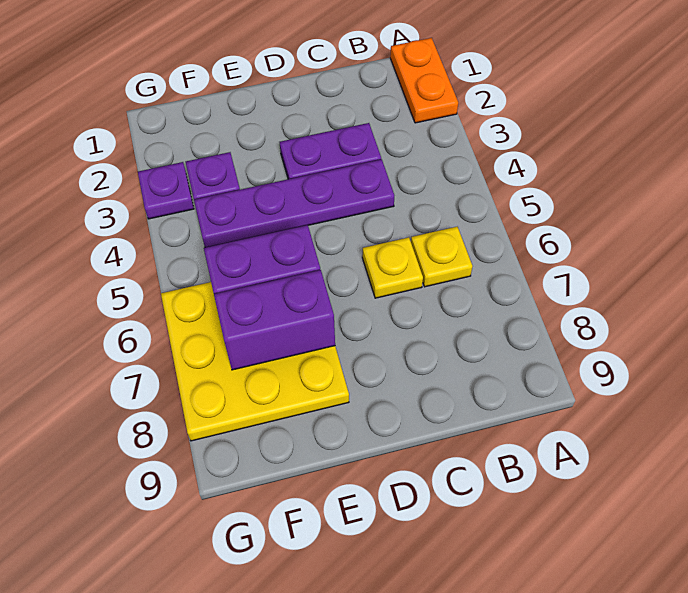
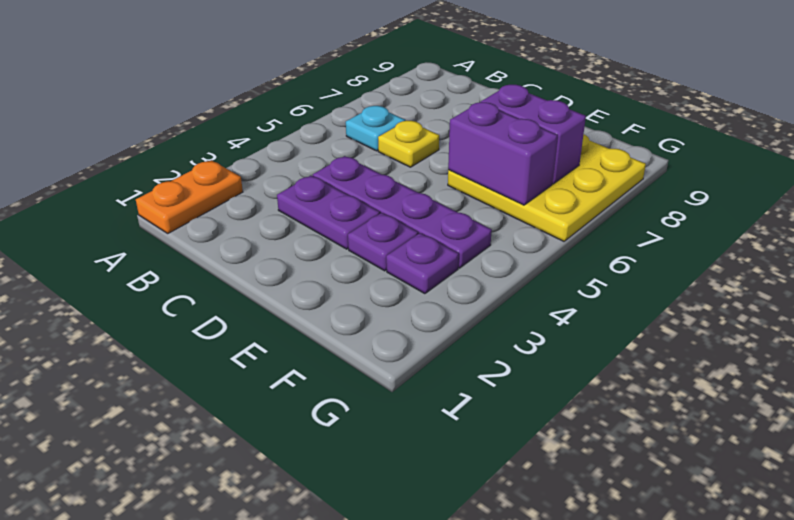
yellow 1x1 plate [411,227,473,287] -> cyan 1x1 plate [346,106,405,151]
purple 1x1 plate [138,162,194,219] -> purple 1x1 plate moved to [348,213,418,271]

